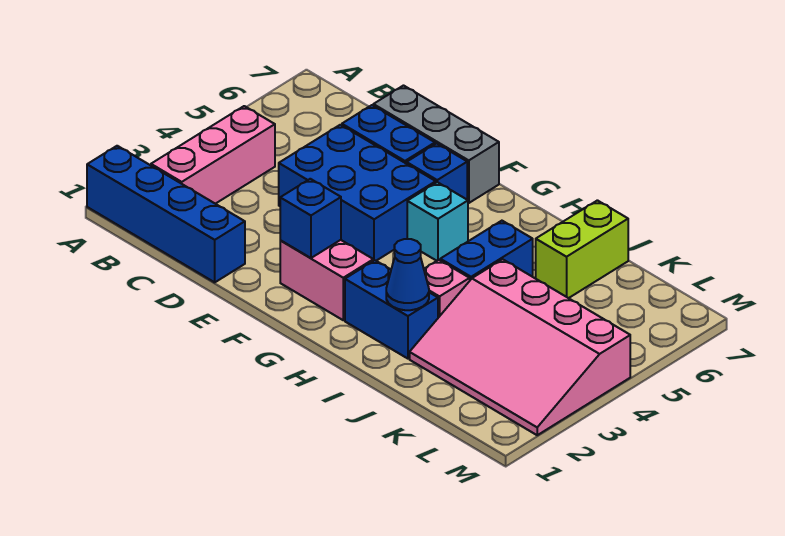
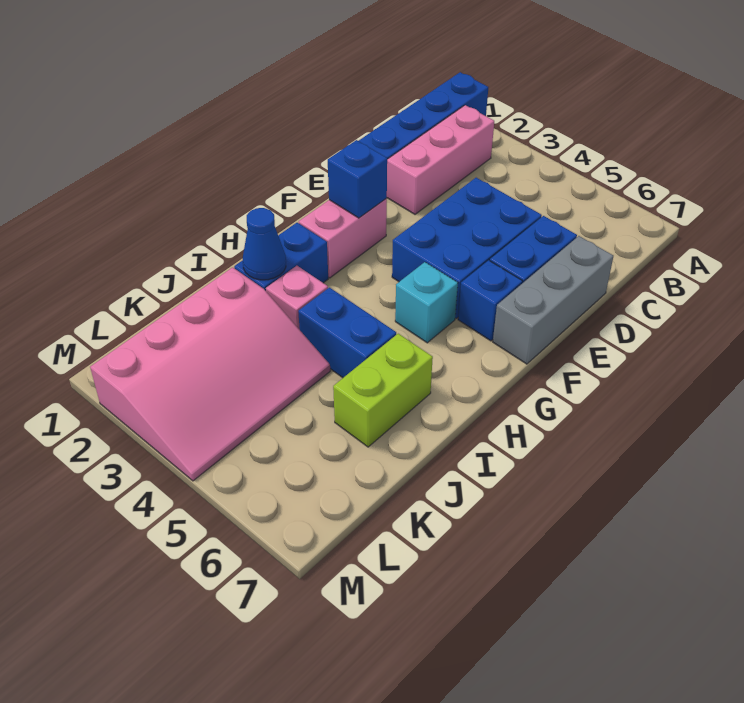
pink 1x3 brick [151,106,275,204] -> pink 1x3 brick turned to [387,105,494,214]
pink 3x4 slope [410,259,630,435] -> pink 3x4 slope turned to [90,267,330,481]
lime 1x2 brick [536,200,628,298] -> lime 1x2 brick turned to [333,334,433,447]

